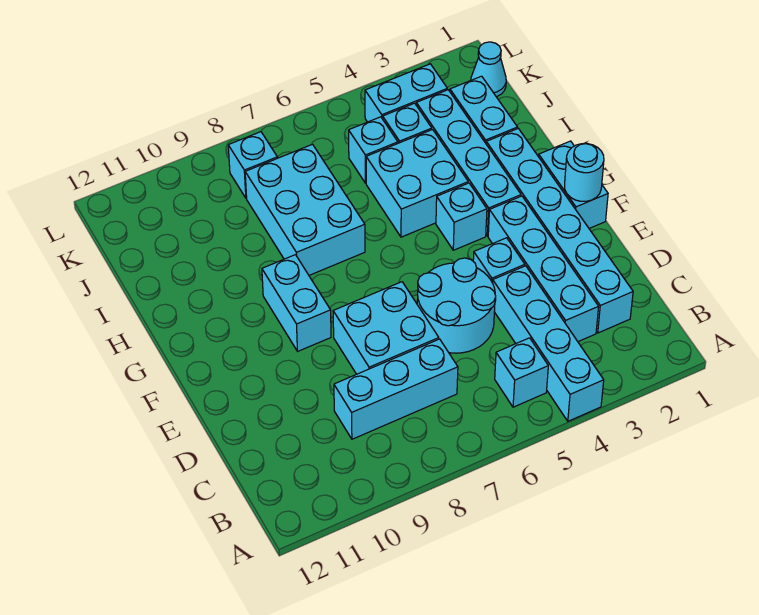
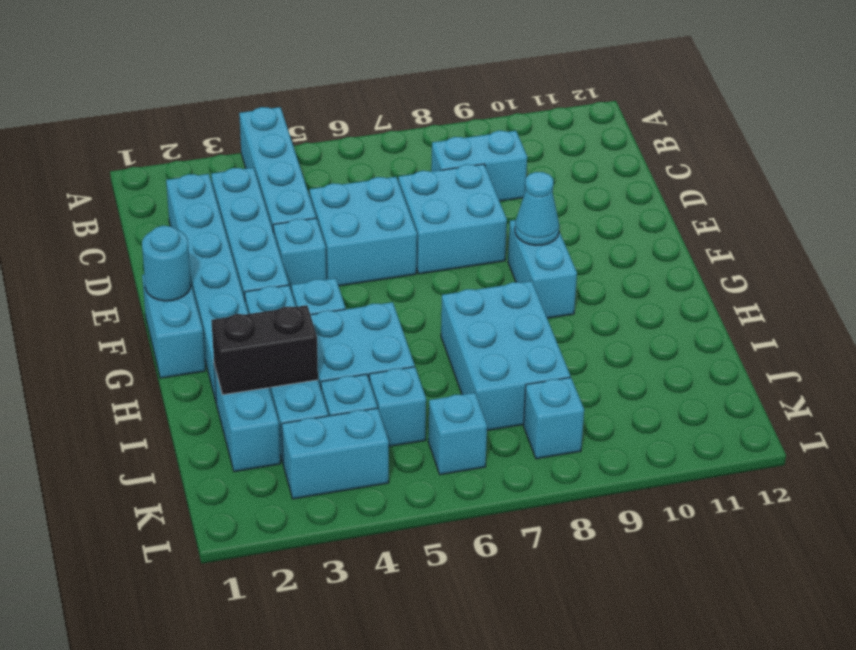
cyan 1x1 brick [495,338,548,407] -> cyan 1x1 brick moved to [428,393,487,475]
cyan 1x3 brick [334,339,458,439] -> cyan 1x2 brick [431,131,527,201]
cyan 2x2 round brick [417,258,496,353] -> cyan 2x2 brick [309,177,417,286]
none -> black 1x2 brick [211,305,318,395]
cyan 1x1 cone [471,42,506,97] -> cyan 1x1 cone moved to [515,172,559,245]

